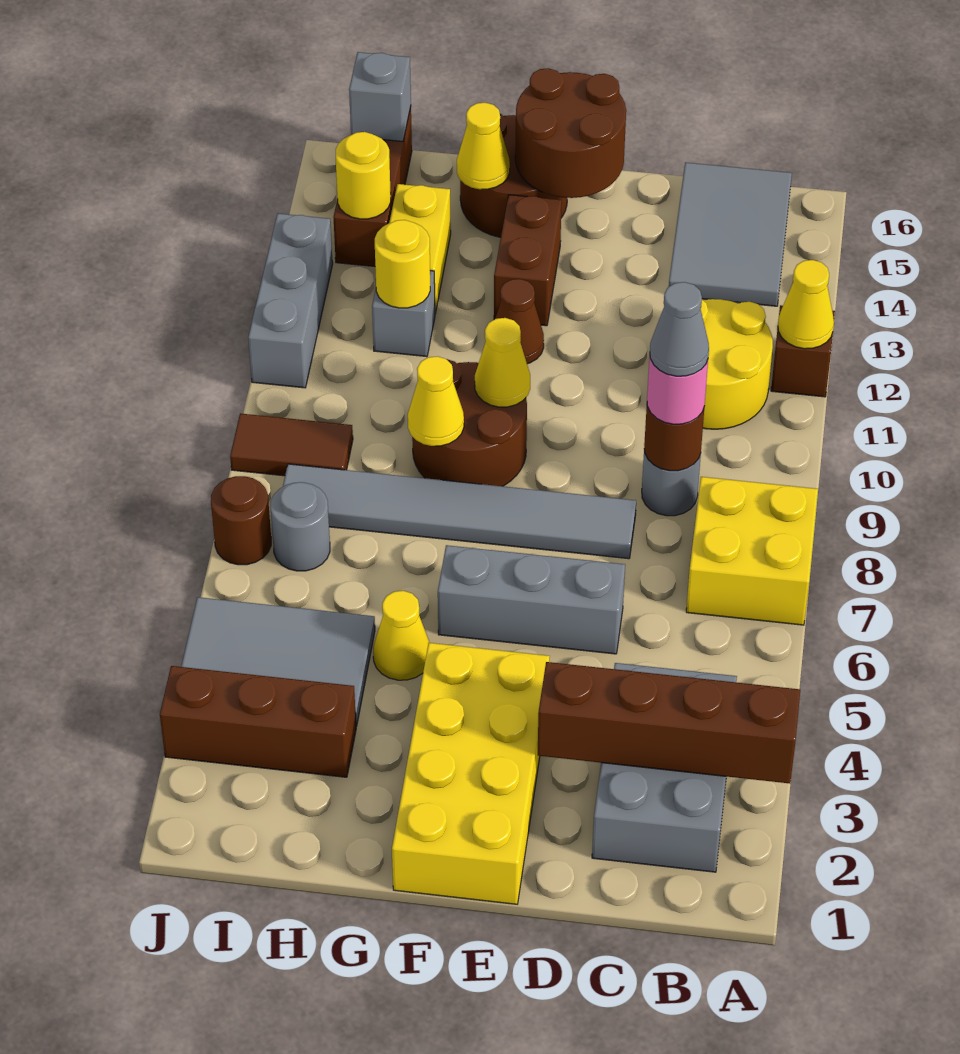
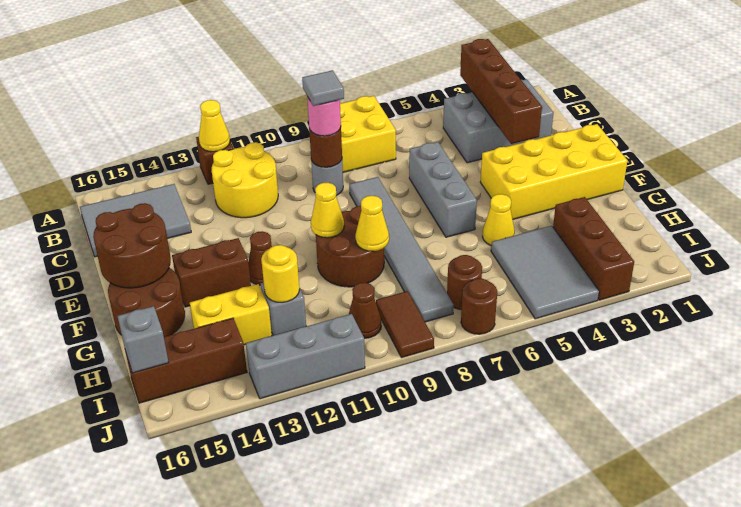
grey 1x1 cone [650,282,709,376] -> grey 1x1 tile [302,70,344,106]
yellow 1x1 cone [457,103,510,189] -> none
grey 1x1 round brick [271,482,330,571] -> brown 1x1 round brick [447,255,482,310]
none -> brown 1x1 cone [349,283,381,338]
yellow 1x1 round brick [336,132,391,219] -> none

